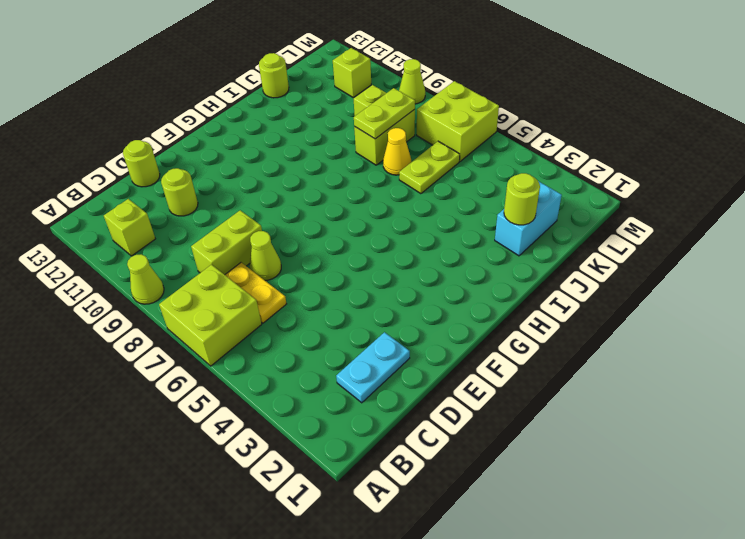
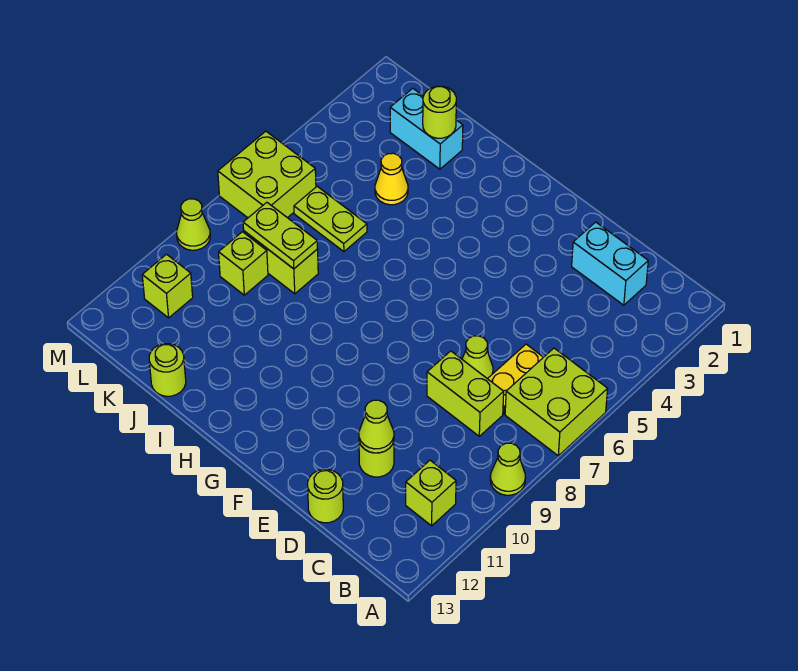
cyan 1x2 plate [336,332,410,403] -> cyan 1x2 brick [572,222,648,305]
none -> lime 1x1 cone [359,400,394,453]
yellow 1x1 cone [383,128,411,175] -> yellow 1x1 cone moved to [375,153,408,205]

